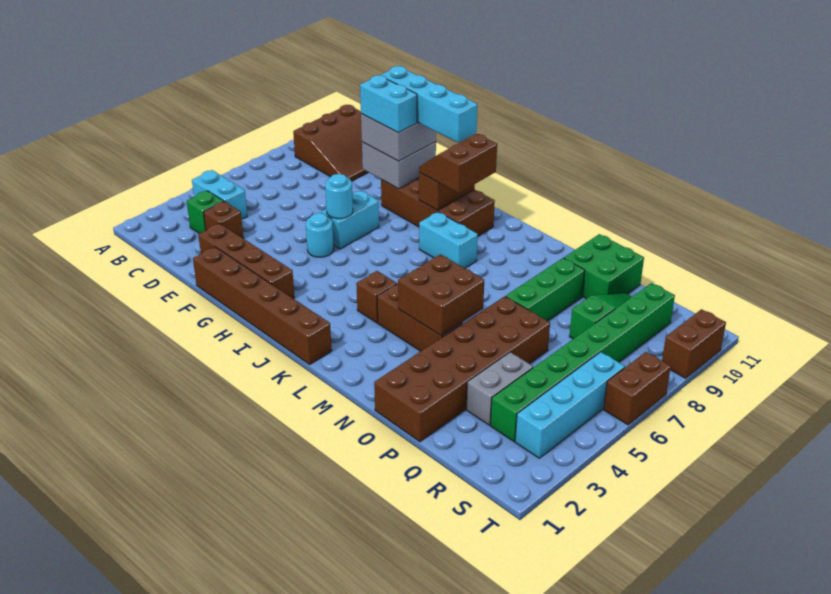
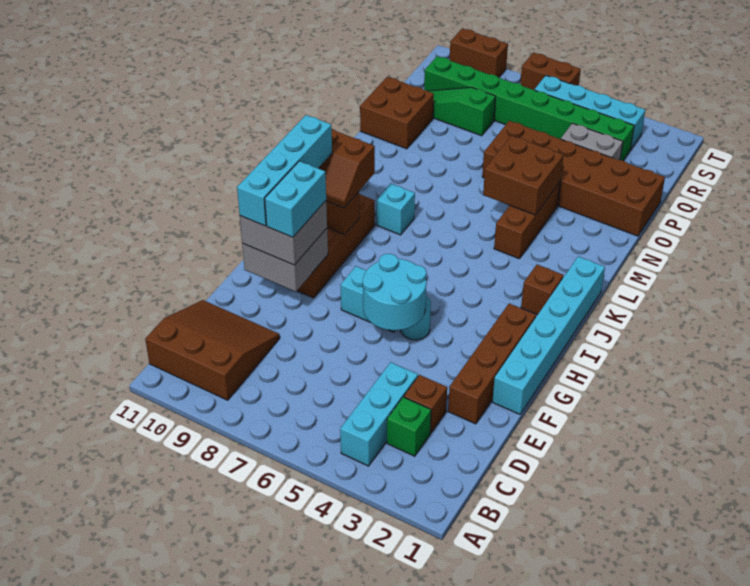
cyan 1x2 brick [192,170,247,219] -> cyan 1x3 brick [340,362,418,466]
brown 1x6 brick [193,247,332,364] -> cyan 1x6 brick [492,256,605,414]
cyan 1x1 round brick [325,174,353,219] -> cyan 2x2 round brick [363,254,427,330]
cyan 1x2 brick [419,212,478,268] -> cyan 1x1 brick [376,183,415,235]
brown 1x1 brick [356,271,397,323] -> brown 1x1 brick moved to [521,265,563,315]
green 1x3 brick [506,258,585,321] -> none
green 2x2 brick [564,234,644,299] -> brown 2x2 brick [360,77,434,149]

